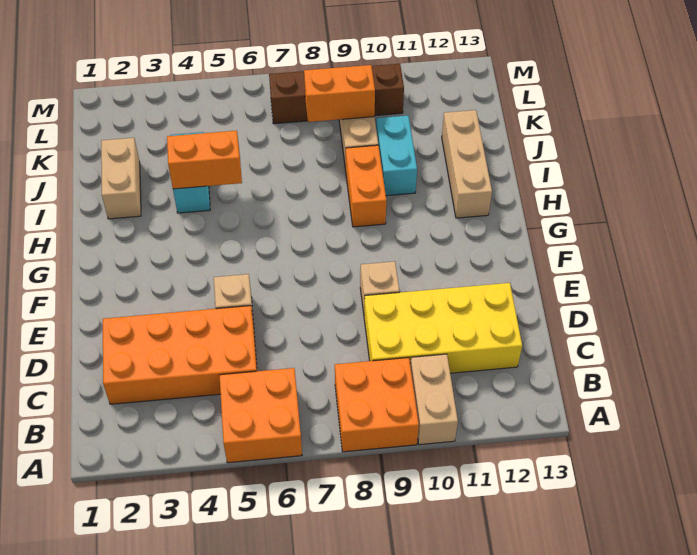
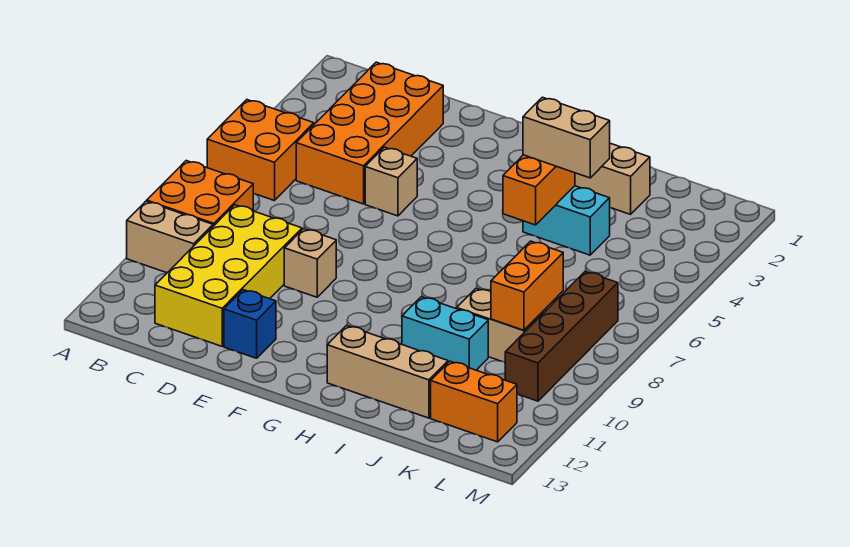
none -> blue 1x1 brick [224,290,276,358]
orange 1x2 brick [346,145,386,227] -> orange 1x2 brick moved to [431,361,517,442]
none -> tan 1x2 brick [523,97,610,178]

